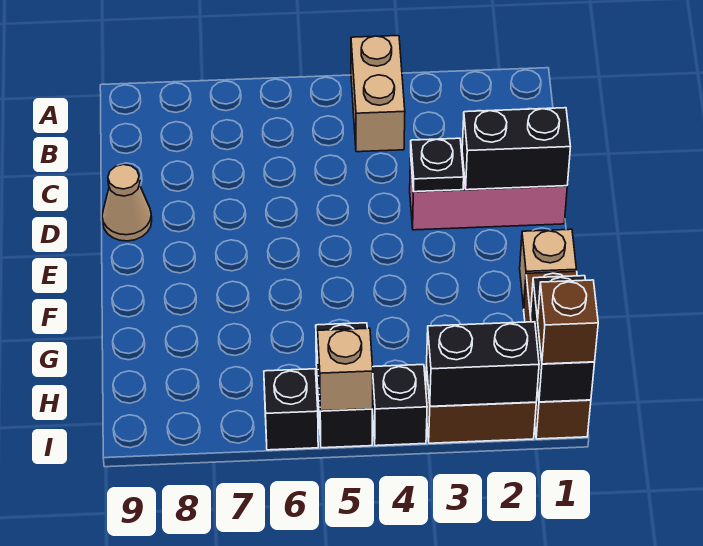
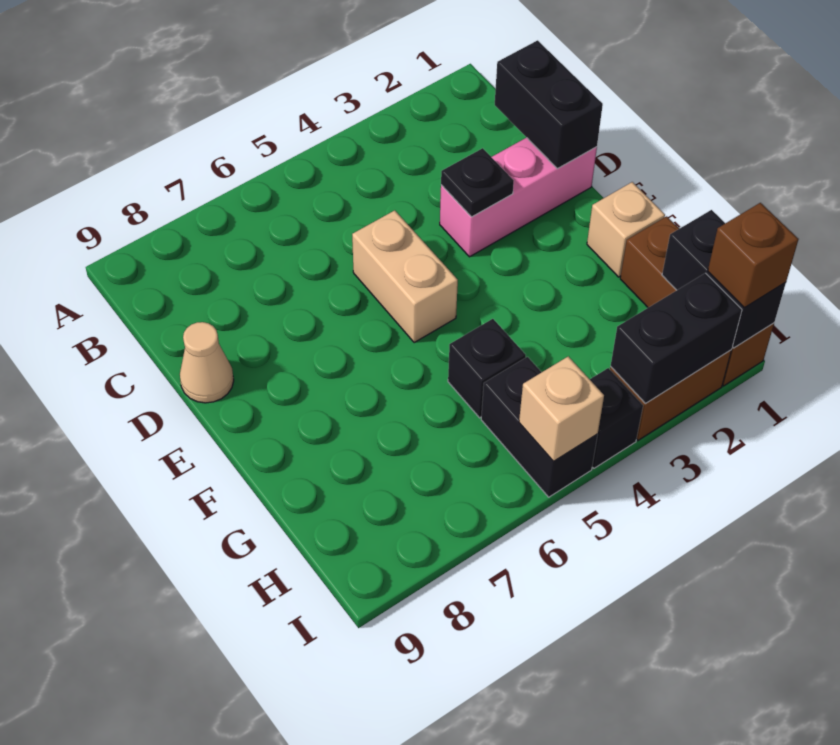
tan 1x2 brick [351,36,405,152] -> tan 1x2 brick moved to [352,210,458,343]
black 1x2 brick [462,108,570,190] -> black 1x2 brick turned to [495,40,603,169]
black 1x1 brick [264,369,318,450] -> black 1x1 brick moved to [448,319,526,418]

